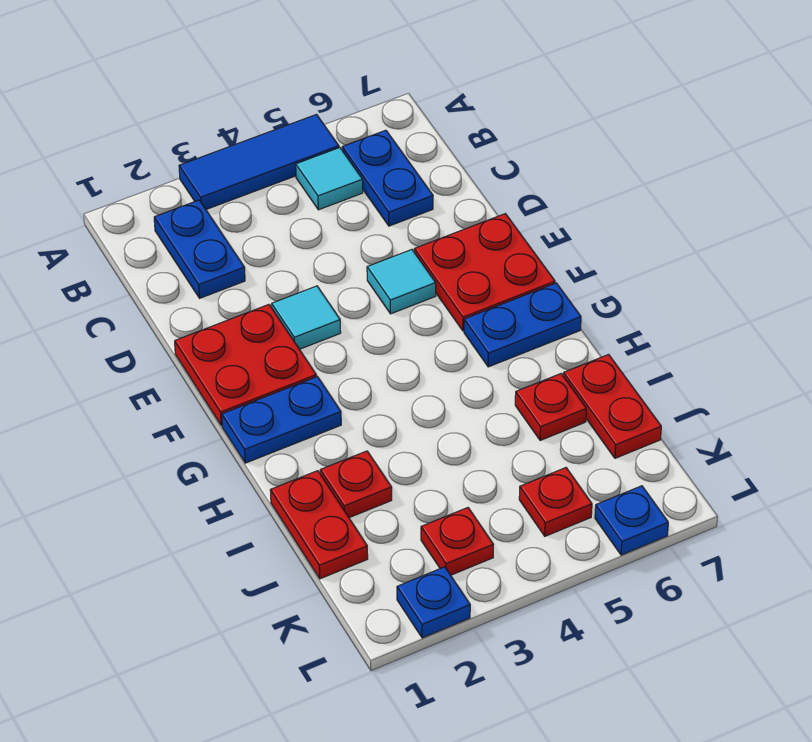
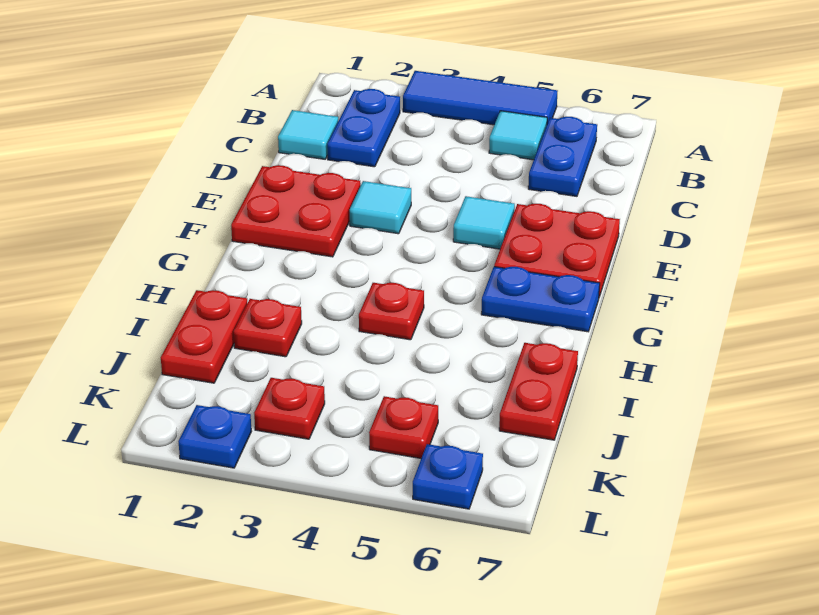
none -> cyan 1x1 tile [278,110,338,159]
blue 1x2 plate [222,377,341,463] -> none
red 1x1 plate [515,374,586,440] -> red 1x1 plate moved to [359,283,424,340]

